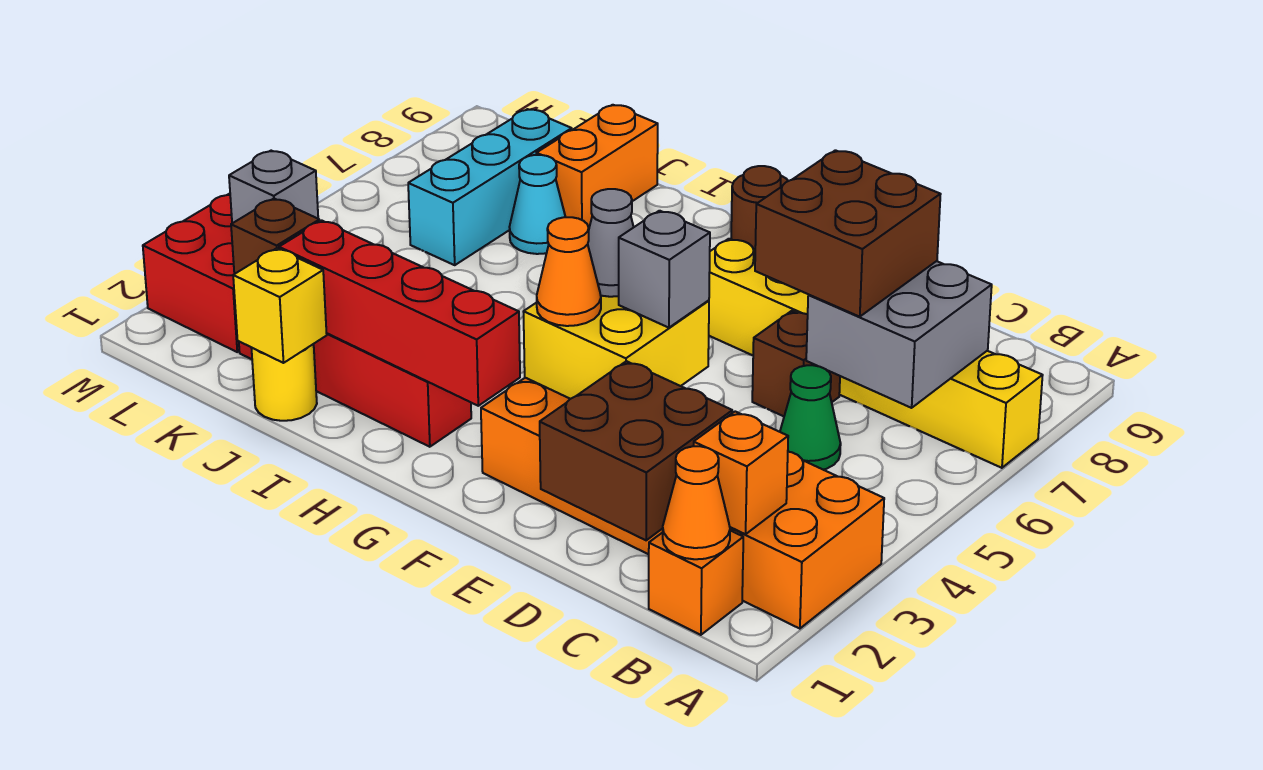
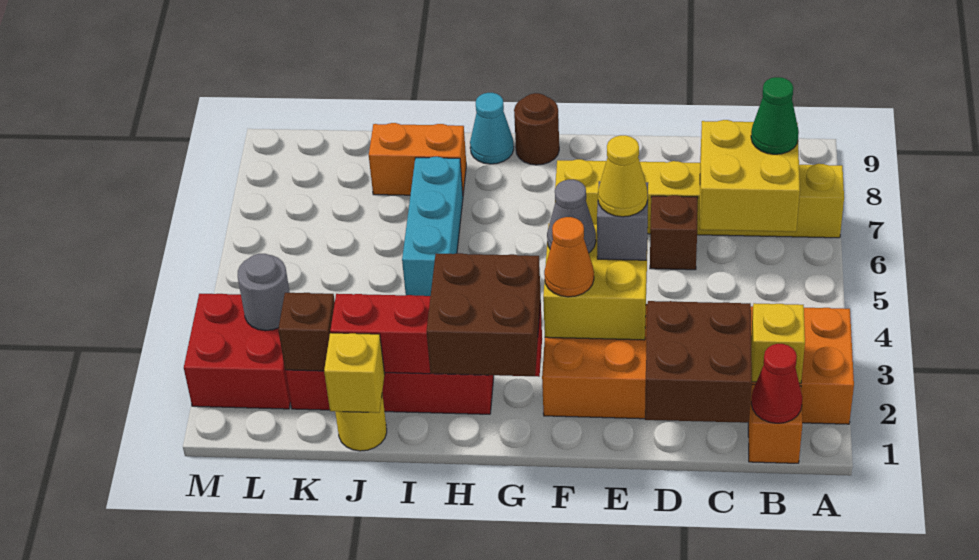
orange 1x1 cone [663,446,730,559] -> red 1x1 cone [751,344,802,423]
orange 1x1 brick [694,412,788,534] -> yellow 1x1 brick [751,303,805,384]
grey 2x2 brick [806,261,992,408] -> yellow 2x2 brick [700,120,800,232]
green 1x1 cone [780,365,841,470] -> green 1x1 cone moved to [751,77,799,154]
brown 2x2 brick [755,150,941,317] -> brown 2x2 brick moved to [426,253,541,376]
none -> yellow 1x1 cone [598,135,648,217]
cyan 1x1 cone [510,155,565,254] -> cyan 1x1 cone moved to [470,93,514,164]
orange 1x2 brick [536,105,658,228] -> orange 1x2 brick turned to [369,123,466,195]
cyan 1x3 brick [408,109,572,265] -> cyan 1x3 brick moved to [402,157,463,296]
grey 1x1 brick [229,151,318,223] -> grey 1x1 round brick [238,254,290,331]

